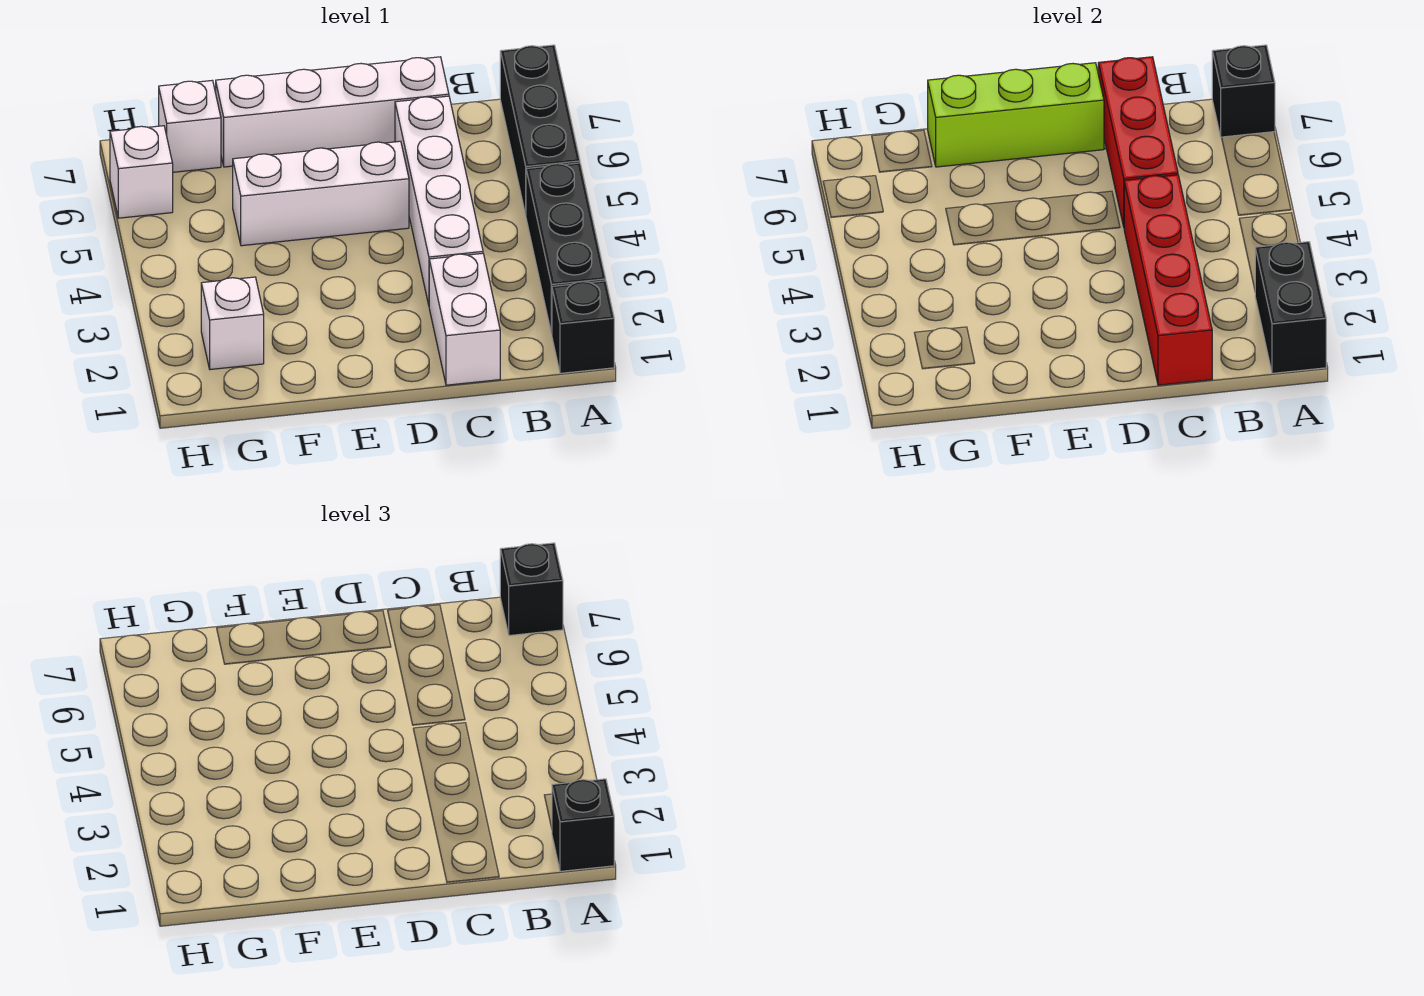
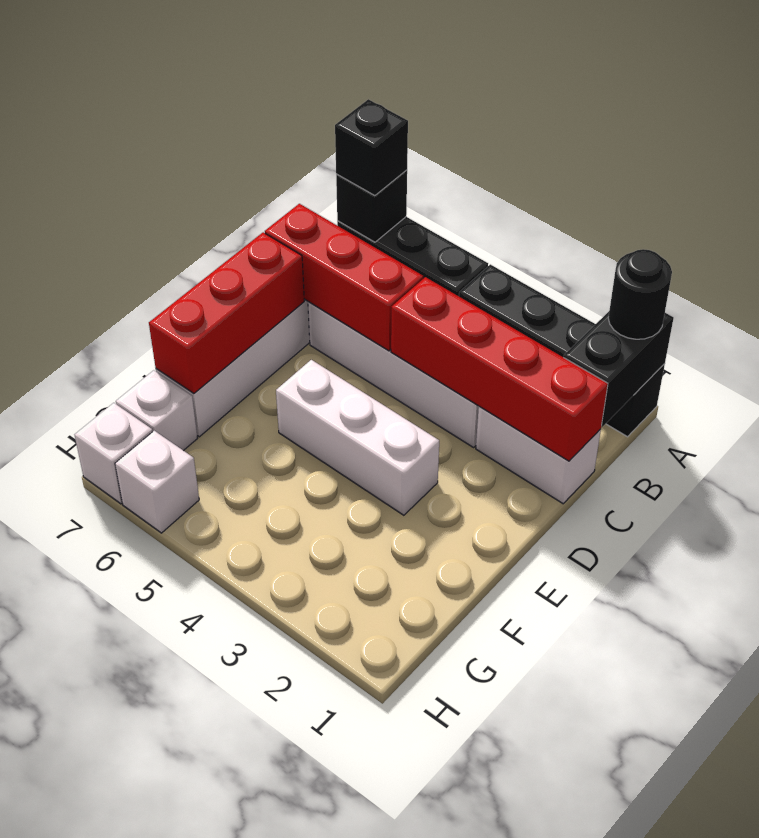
black 1x2 brick [1255,242,1326,373] -> black 1x2 brick turned to [564,312,674,427]
black 1x1 brick [552,779,614,871] -> black 1x1 round brick [608,249,672,339]
white 1x3 brick [233,141,409,246] -> white 1x3 brick turned to [276,360,439,515]
lime 1x3 brick [928,63,1104,167] -> red 1x3 brick [149,232,304,393]
white 1x1 brick [201,277,264,370] -> white 1x1 brick moved to [75,403,153,504]

